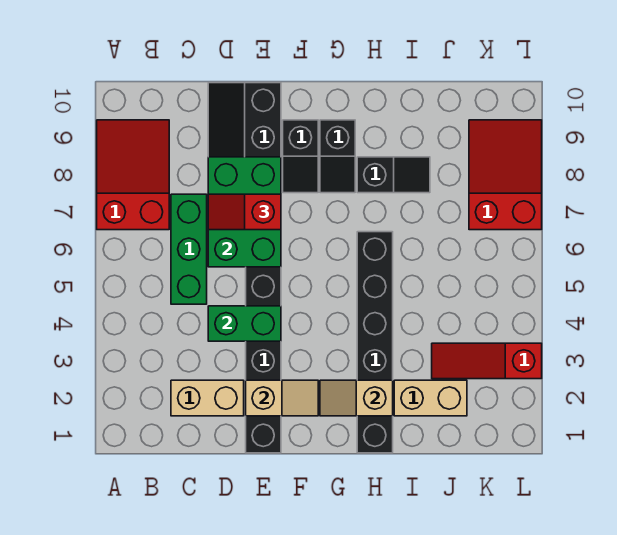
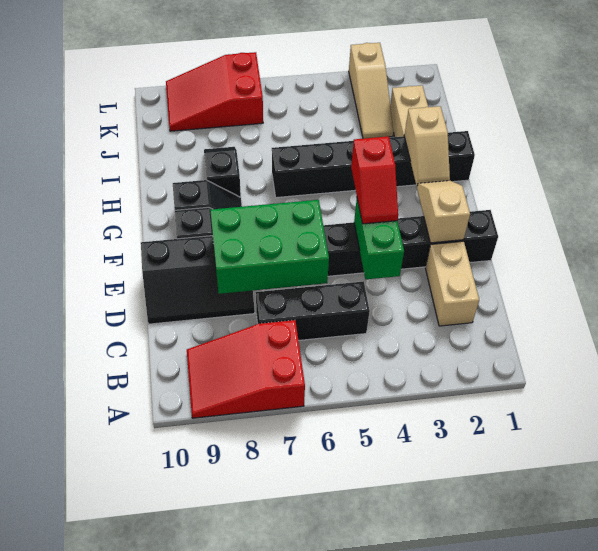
green 1x3 brick [171,194,207,304] -> black 1x3 brick [256,281,370,340]
red 1x2 slope [208,194,281,230] -> red 1x2 slope moved to [351,136,398,224]
red 1x3 slope [432,343,542,379] -> tan 1x3 slope [349,43,393,139]

